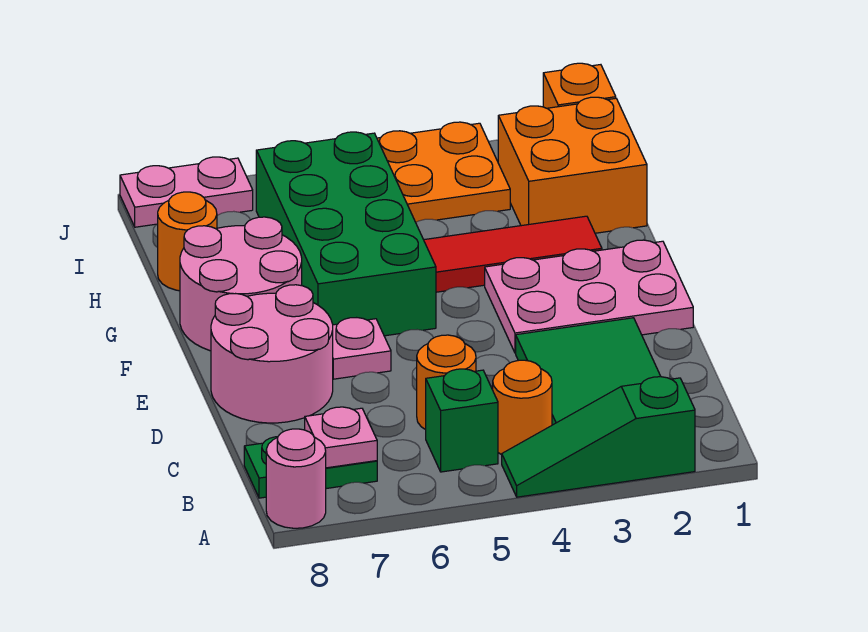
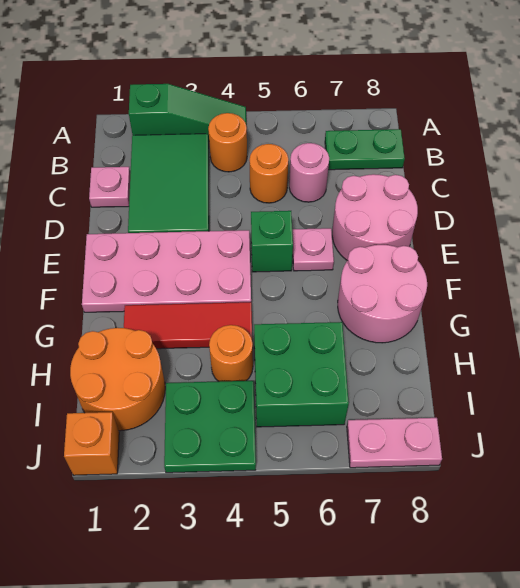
pink 1x1 round brick [266,429,326,528] -> pink 1x1 round brick moved to [289,143,329,202]
green 1x1 brick [426,369,498,472] -> green 1x1 brick moved to [251,211,293,272]
pink 1x1 plate [305,407,377,468] -> pink 1x1 plate moved to [89,167,130,207]
pink 2x3 plate [485,240,693,353] -> pink 2x4 plate [82,230,251,312]
green 2x4 brick [256,132,436,336] -> green 2x2 brick [254,322,349,427]
orange 2x2 brick [498,97,647,233] -> orange 2x2 round brick [70,328,165,431]
orange 1x1 round brick [158,192,217,291] -> orange 1x1 round brick moved to [209,325,253,382]
orange 2x2 plate [377,122,510,222] -> green 2x2 plate [164,381,256,473]

